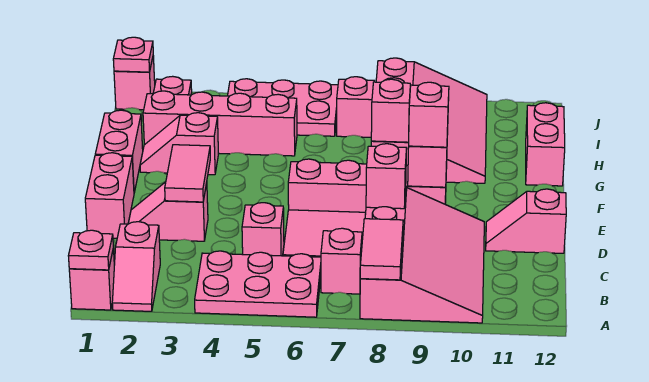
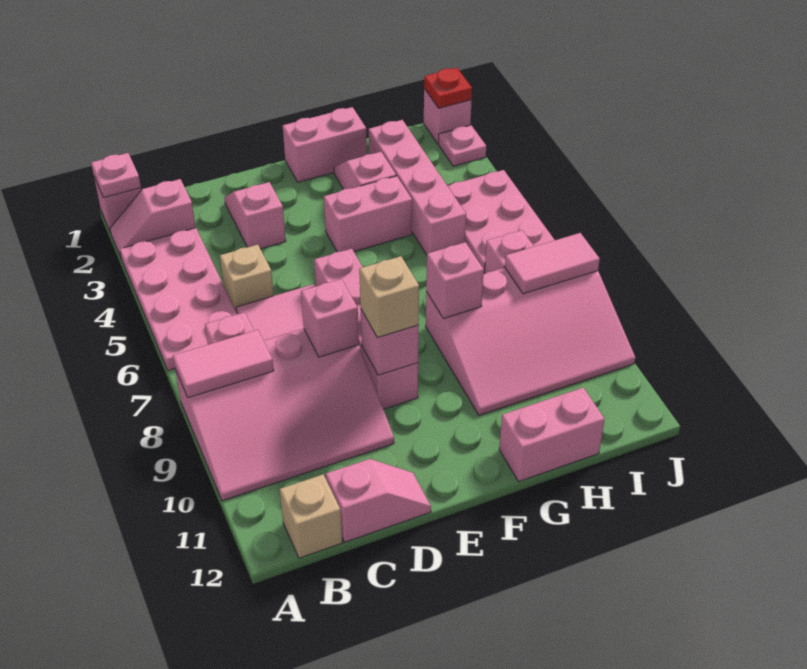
pink 2x3 plate [195,251,321,317] -> pink 2x4 plate [120,228,237,370]
none -> tan 1x1 brick [280,475,342,558]
pink 1x1 brick [242,203,284,256] -> tan 1x1 brick [220,245,274,312]
pink 1x2 brick [85,153,134,238] -> pink 1x2 brick moved to [324,176,412,252]
pink 1x2 tile [165,145,210,202] -> pink 1x2 tile moved to [505,233,600,294]
pink 1x2 slope [486,189,566,253] -> pink 1x2 slope turned to [326,459,431,542]
pink 1x1 brick [409,82,449,147] -> tan 1x1 brick [359,256,419,338]
pink 1x1 plate [113,37,153,72] -> red 1x1 plate [424,68,472,108]

